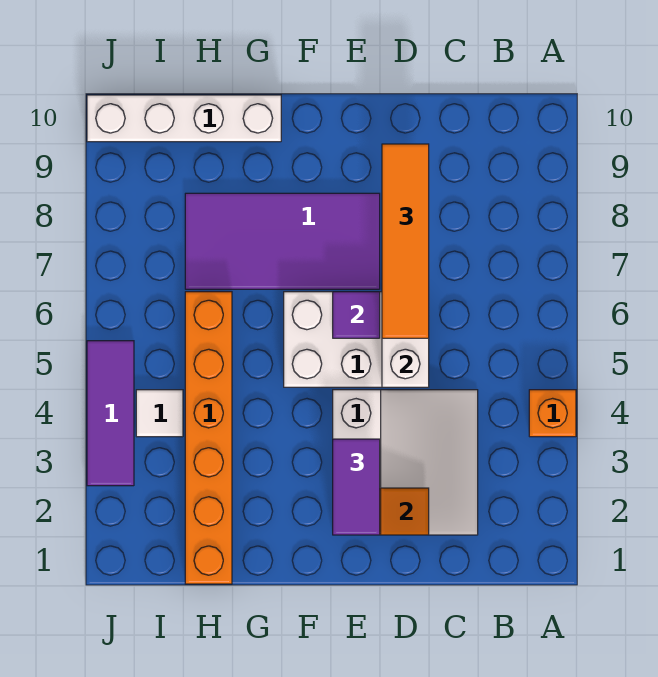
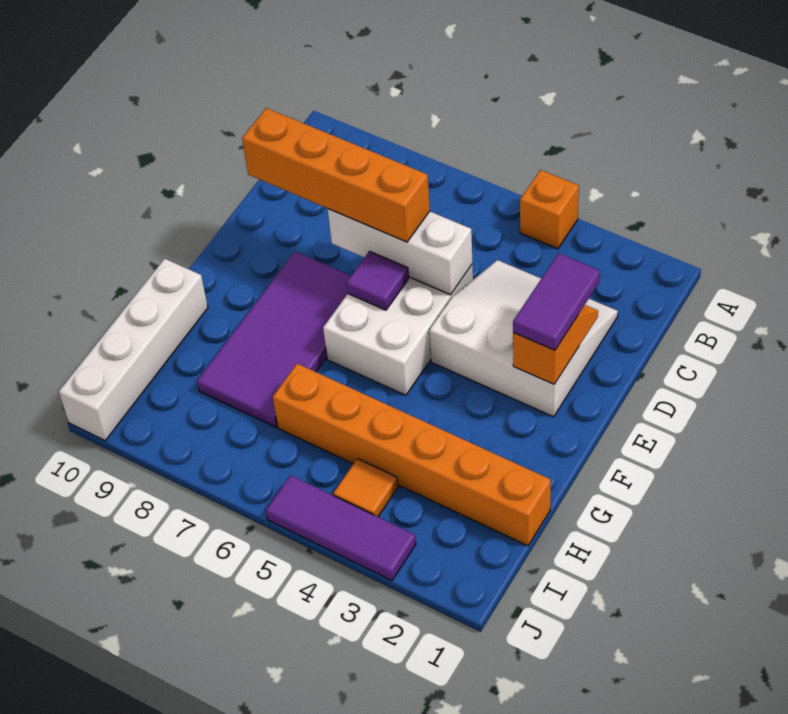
orange 1x4 tile [382,144,429,338] -> orange 1x4 brick [242,108,430,242]
purple 1x2 tile [333,439,380,535] -> purple 1x2 tile turned to [513,253,600,350]
white 1x1 tile [136,390,183,437] -> orange 1x1 tile [333,459,398,517]

